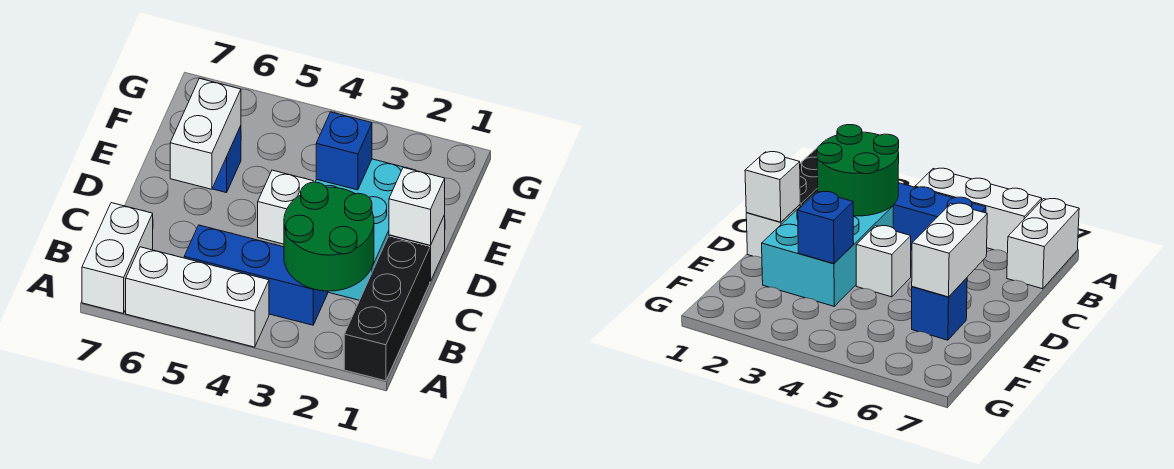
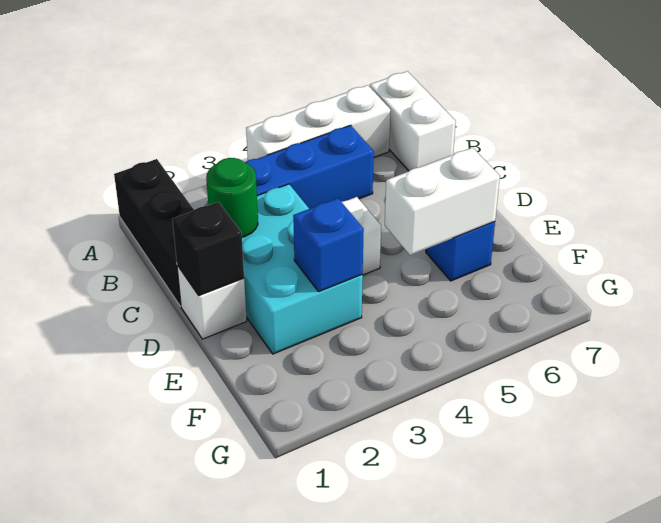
green 2x2 round brick [284,182,374,291] -> green 1x1 round brick [206,158,258,237]
white 1x1 brick [389,168,445,245] -> black 1x1 brick [172,202,244,295]
white 1x2 brick [170,78,241,189] -> white 1x2 brick turned to [385,148,500,255]

